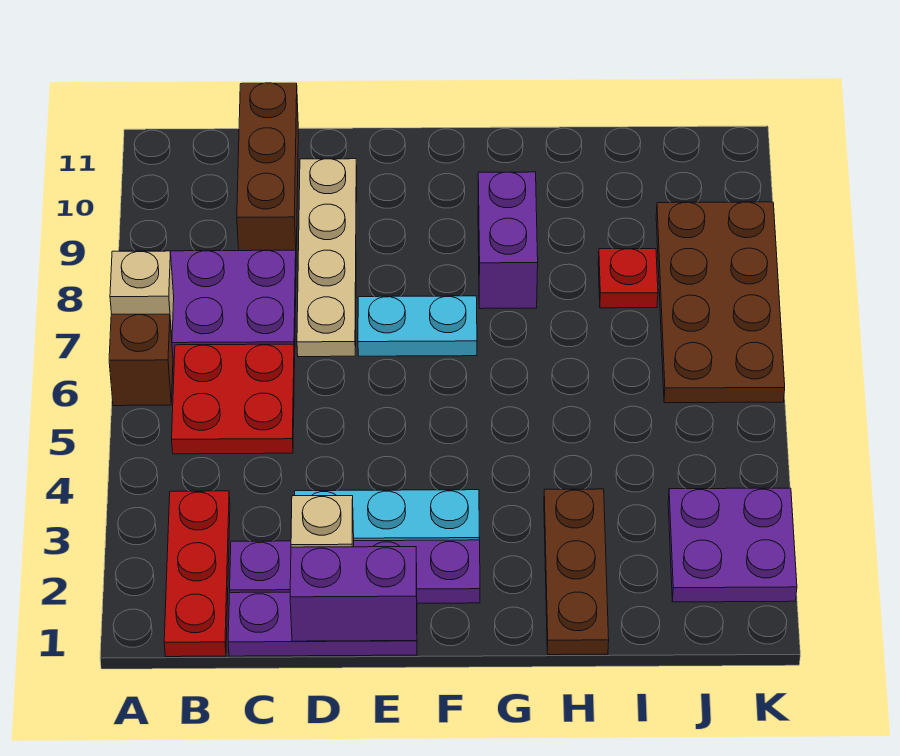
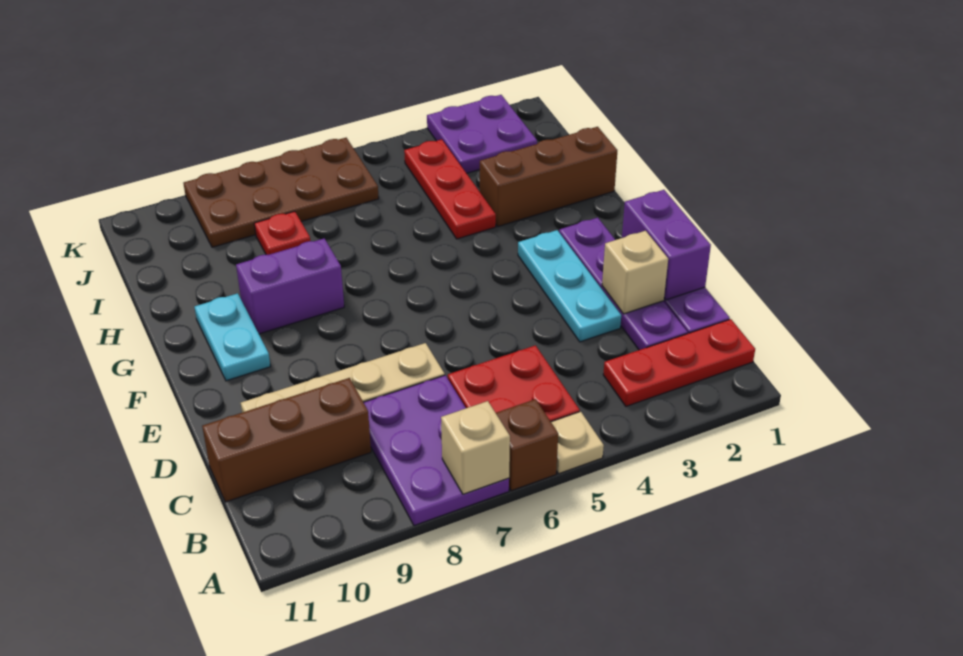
none -> tan 1x1 plate [551,411,604,474]
cyan 1x2 plate [358,296,477,356] -> cyan 1x2 plate moved to [195,293,270,381]
brown 1x3 plate [544,489,609,655] -> brown 1x3 brick [480,127,617,226]
none -> red 1x3 plate [404,139,496,239]

